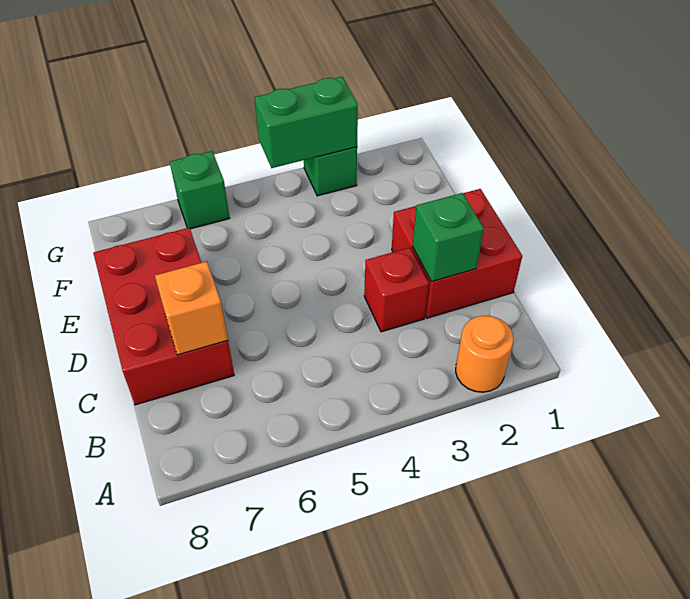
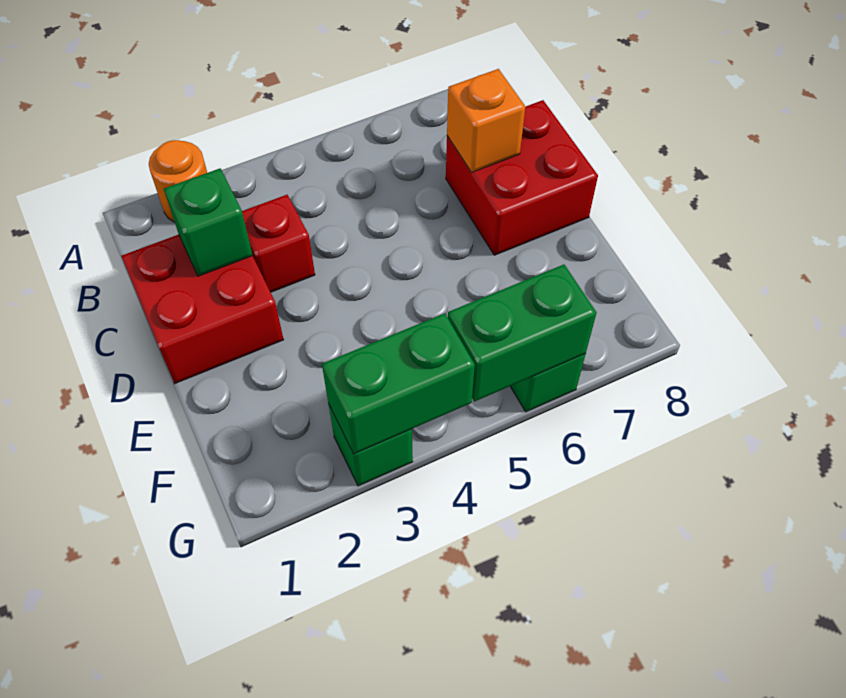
red 2x3 brick [93,228,234,405] -> red 2x2 brick [446,100,598,255]
none -> green 1x2 brick [448,265,596,402]

